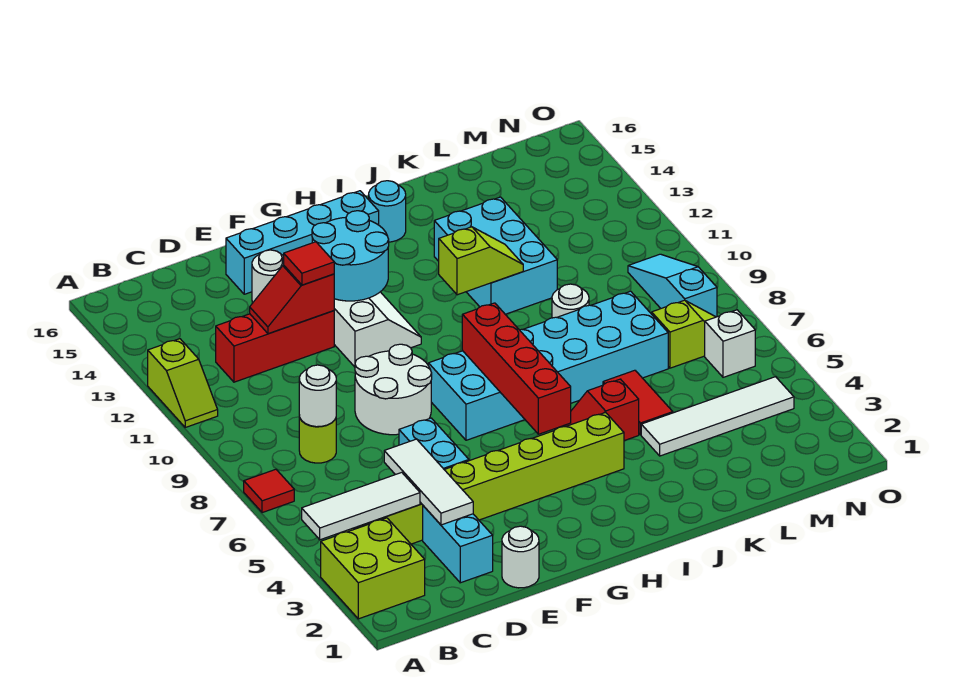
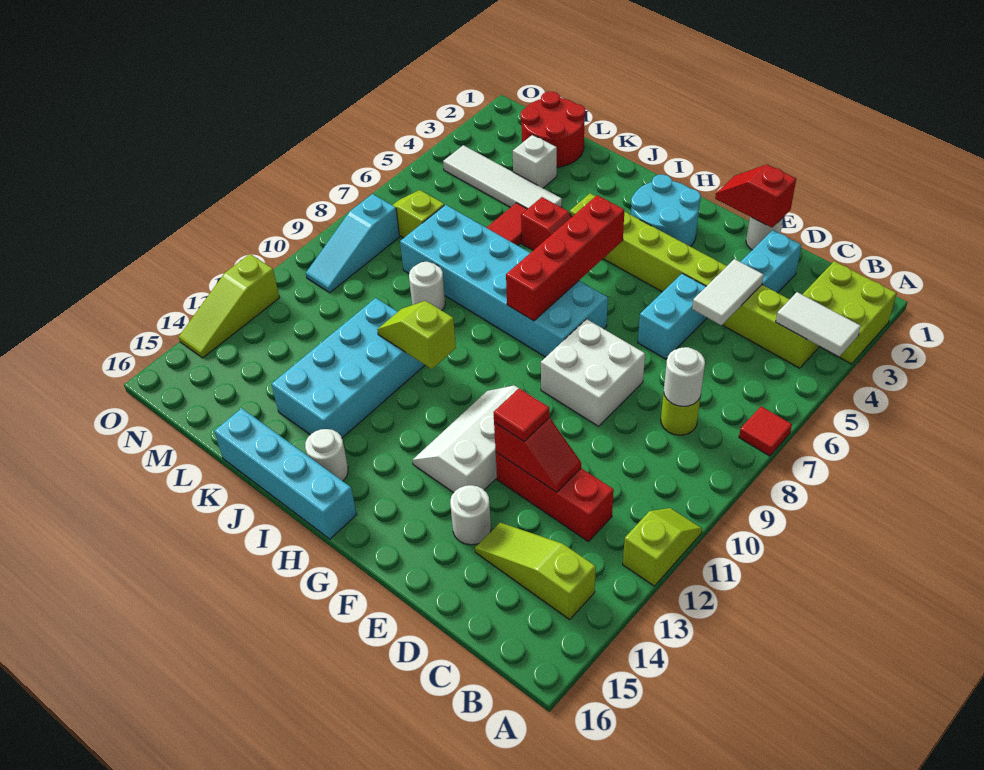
white 1x3 tile [302,472,420,540] -> white 1x2 tile [776,292,861,356]
none -> lime 1x3 slope [475,523,596,619]
white 1x3 tile [384,439,473,525] -> white 1x2 tile [692,259,764,325]
none -> red 1x2 slope [715,165,796,227]
white 2x2 round brick [355,344,432,435] -> white 2x2 brick [541,319,645,426]
cyan 1x4 brick [226,191,379,294] -> cyan 1x4 brick moved to [214,408,357,539]
cyan 2x2 round brick [312,211,389,301] -> cyan 2x2 round brick moved to [631,175,701,247]
cyan 1x1 round brick [369,181,406,242] -> white 1x1 round brick [305,429,348,481]
cyan 2x3 brick [434,197,557,314] -> cyan 2x4 brick [271,298,425,438]
none -> red 2x2 round brick [521,92,585,167]
white 1x1 brick [705,310,755,377] -> white 1x1 brick moved to [513,135,557,188]
none -> lime 1x3 slope [179,254,280,358]

